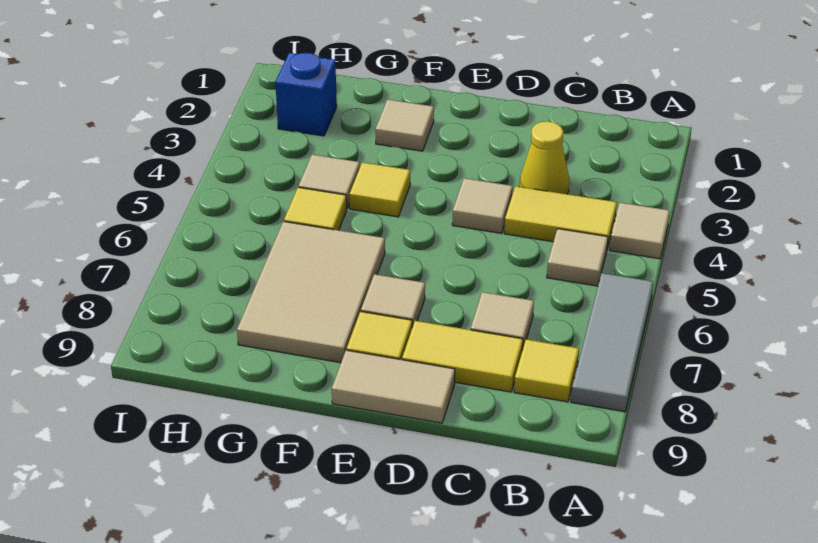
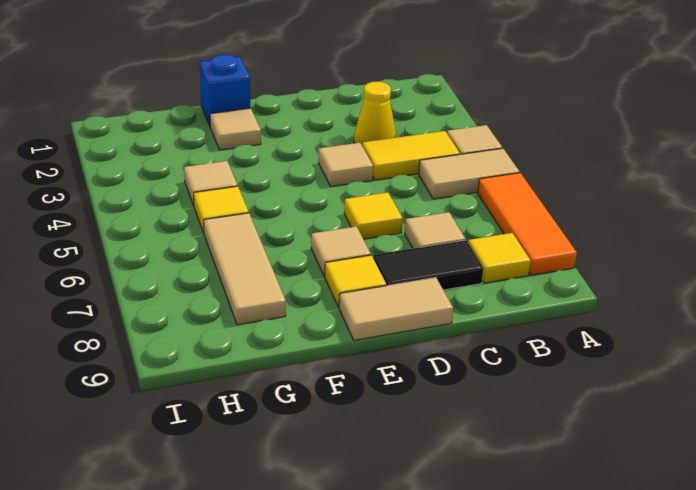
grey 1x3 tile [571,273,653,412] -> orange 1x3 tile [478,173,577,275]
tan 1x1 tile [547,229,608,286] -> tan 1x2 tile [419,148,520,199]
yellow 1x2 tile [402,321,523,392] -> black 1x2 tile [374,240,483,290]
yellow 1x1 tile [349,162,410,217] -> yellow 1x1 tile moved to [344,192,403,239]
tan 2x3 tile [237,221,385,363] -> tan 1x3 tile [204,213,286,325]
blue 1x1 brick [275,53,337,136] -> blue 1x1 brick moved to [200,54,250,126]

